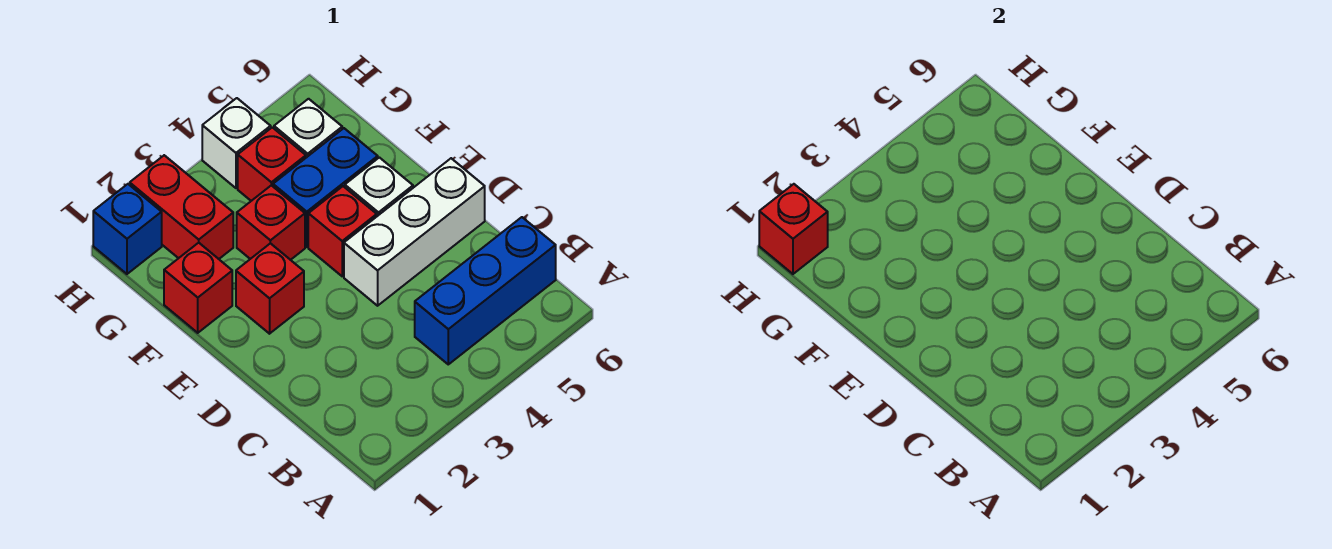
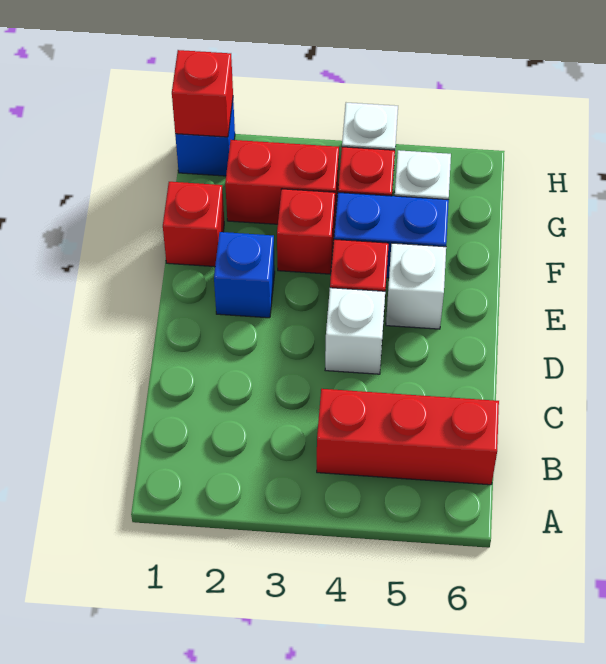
blue 1x3 brick [415,217,556,364] -> red 1x3 brick [317,389,499,485]
white 1x3 brick [344,158,485,306] -> white 1x1 brick [325,288,385,374]
red 1x1 brick [236,243,304,334] -> blue 1x1 brick [214,232,275,318]
red 1x2 brick [130,155,233,259] -> red 1x2 brick turned to [225,140,339,228]

